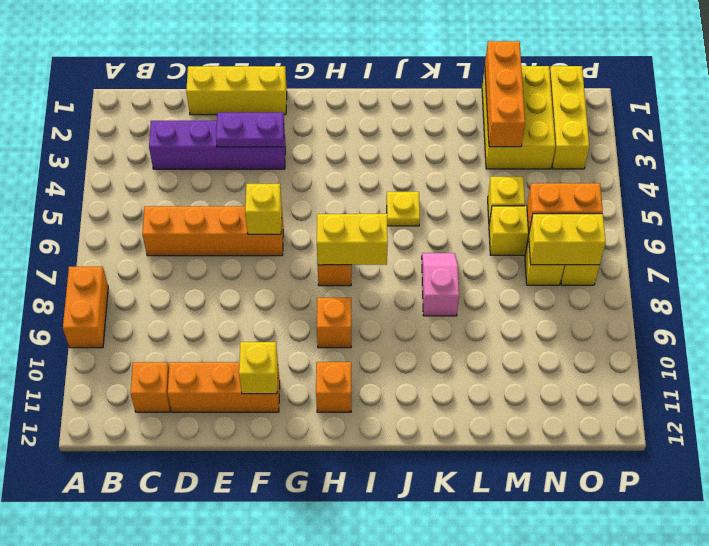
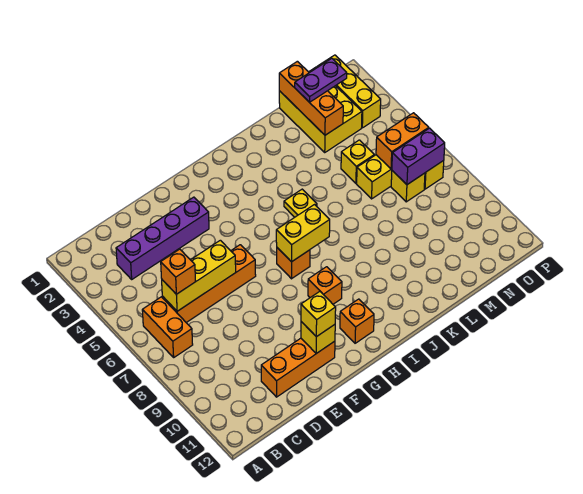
orange 1x2 brick [63,267,108,348] -> orange 1x2 brick moved to [142,297,193,357]
orange 1x1 brick [130,362,170,412] -> orange 1x1 brick moved to [161,249,196,294]
yellow 1x3 brick [186,66,287,115] -> yellow 1x3 brick moved to [162,240,236,311]
purple 1x2 plate [216,113,284,147] -> purple 1x2 plate moved to [295,58,347,102]
yellow 1x1 brick [245,184,282,234] -> yellow 1x1 brick moved to [301,292,336,337]
pink 1x2 slope [422,253,459,316] -> none
yellow 1x2 brick [529,214,606,265] -> purple 1x2 brick [392,128,445,185]

